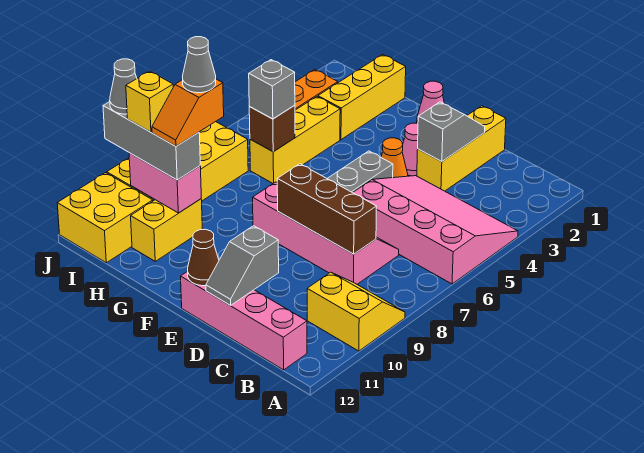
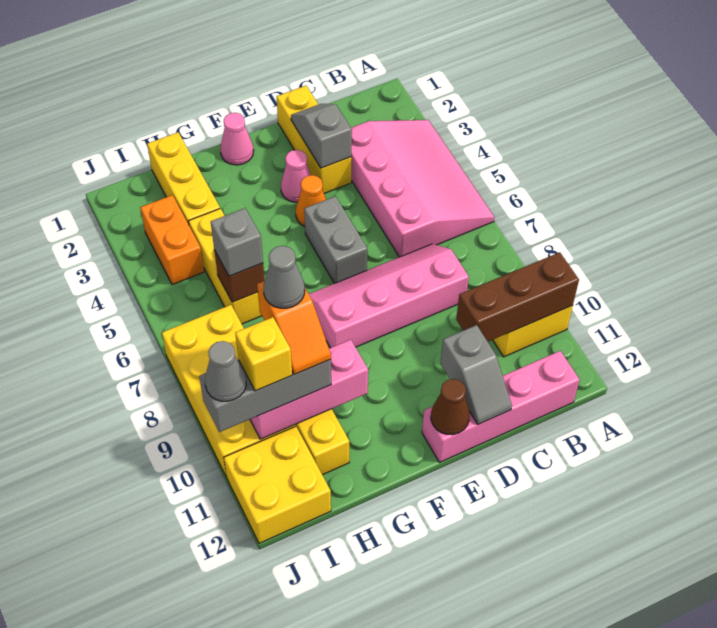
pink 3x4 slope [353,176,518,284] -> pink 3x4 slope turned to [351,120,494,257]
brown 1x3 brick [277,164,377,254] -> brown 1x3 brick moved to [456,252,579,342]
pink 1x2 brick [129,153,201,213] -> pink 1x3 brick [250,340,368,439]

